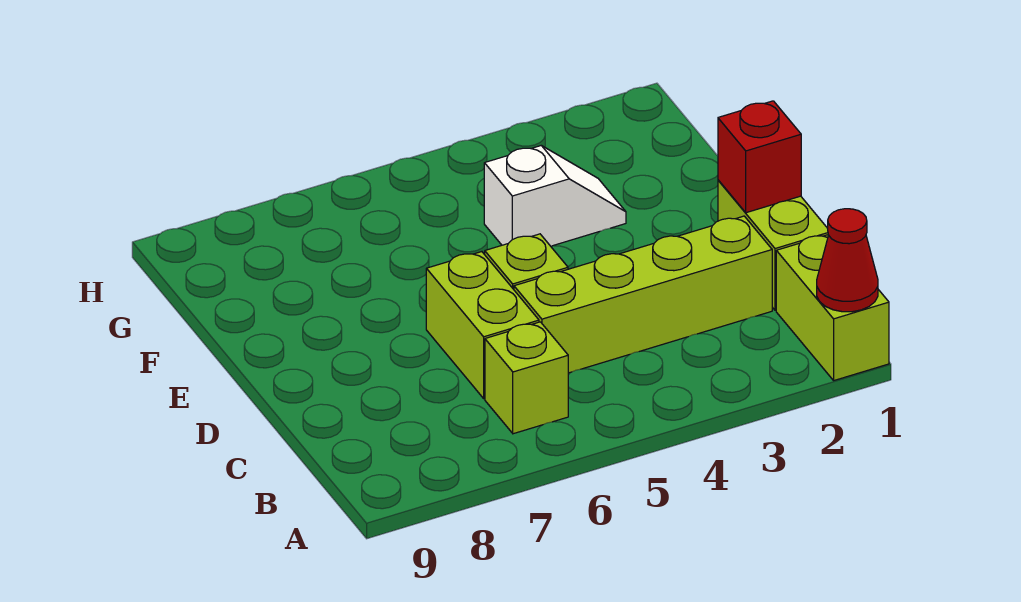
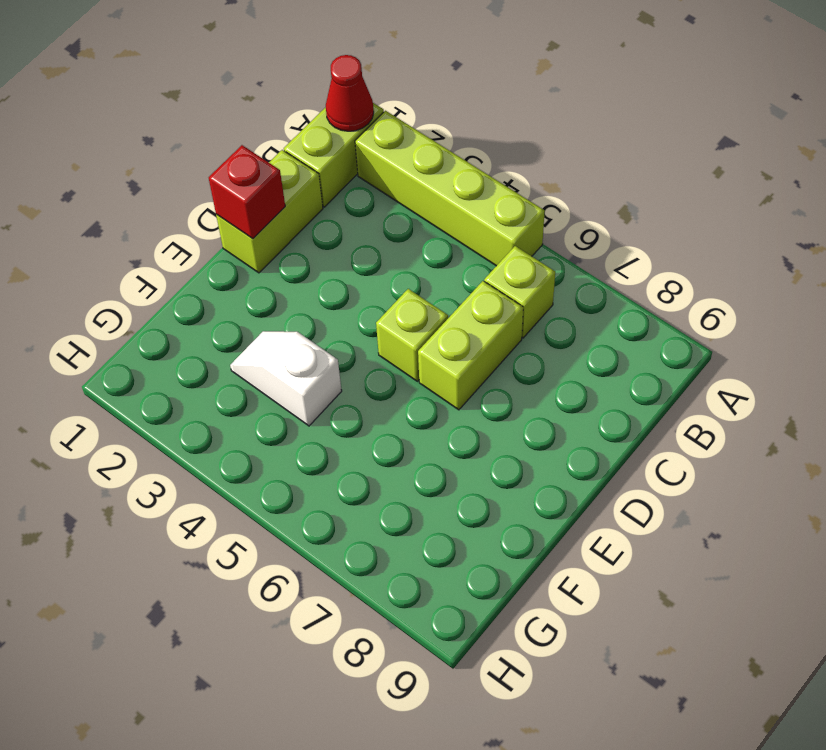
lime 1x4 brick [514,216,772,373] -> lime 1x4 brick moved to [355,111,545,266]

